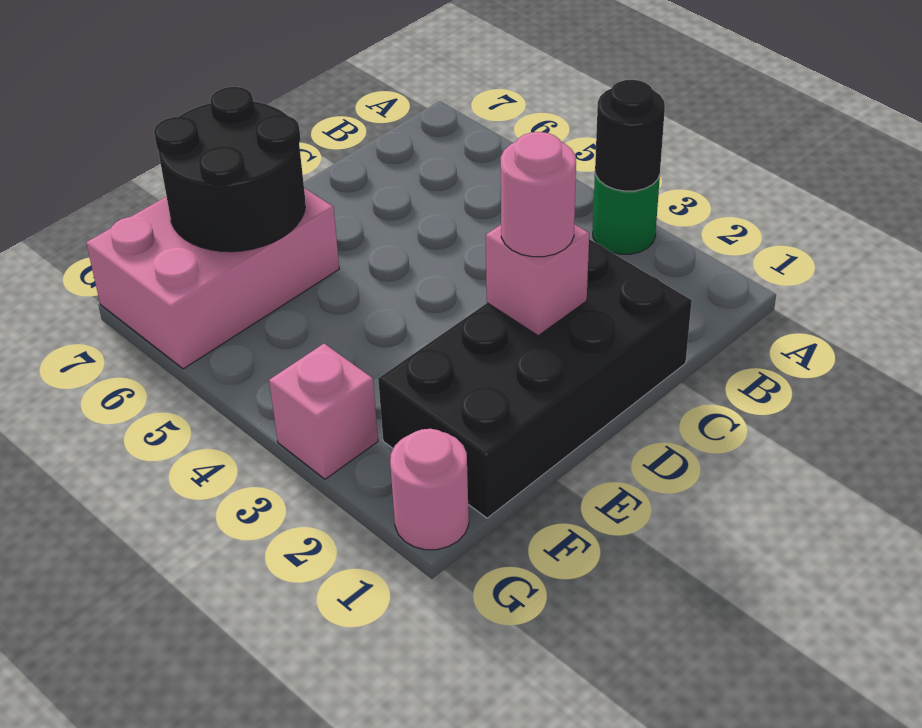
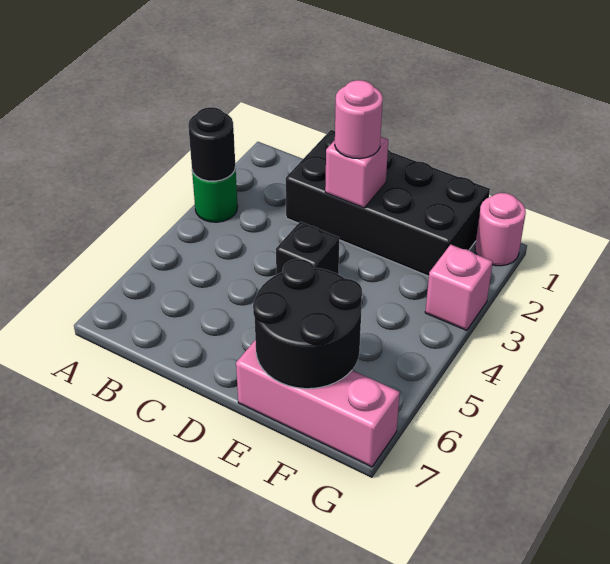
none -> black 1x1 brick [276,222,339,275]
pink 2x3 brick [86,188,339,369] -> pink 1x3 brick [236,340,400,467]

